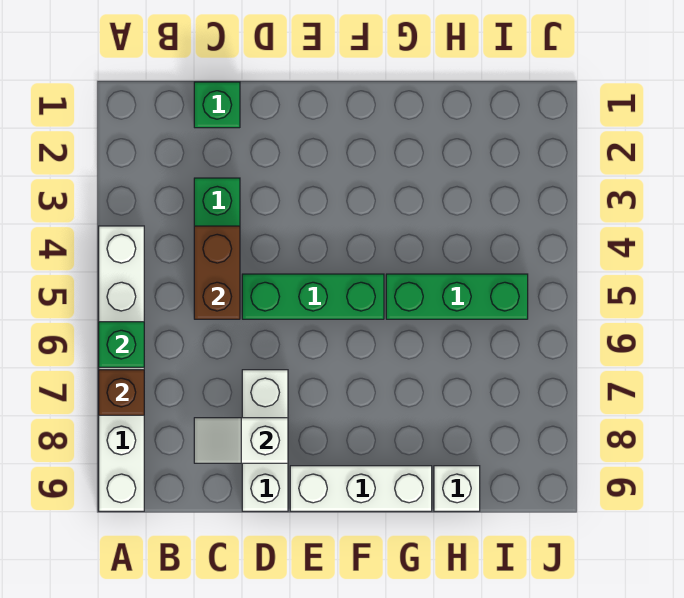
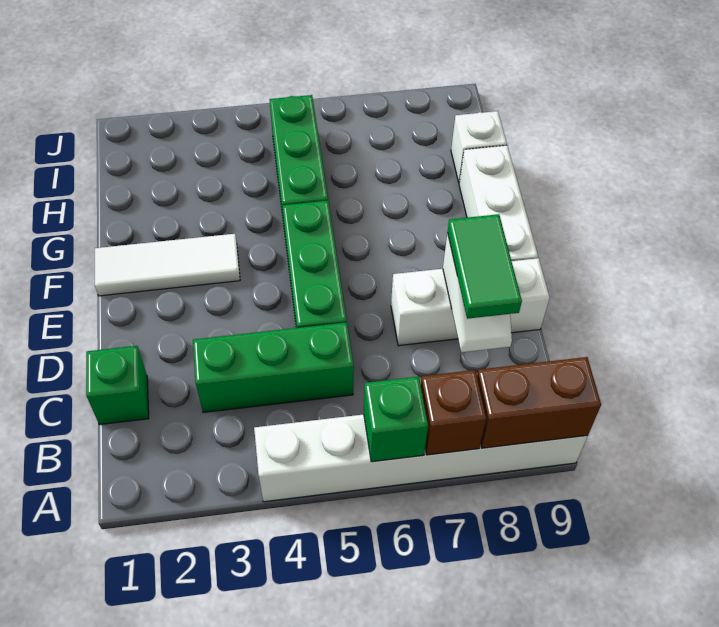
brown 1x2 brick [194,226,240,319] -> brown 1x2 brick moved to [477,357,601,448]
none -> green 1x2 tile [448,214,522,319]
none -> white 1x3 tile [95,234,240,296]

